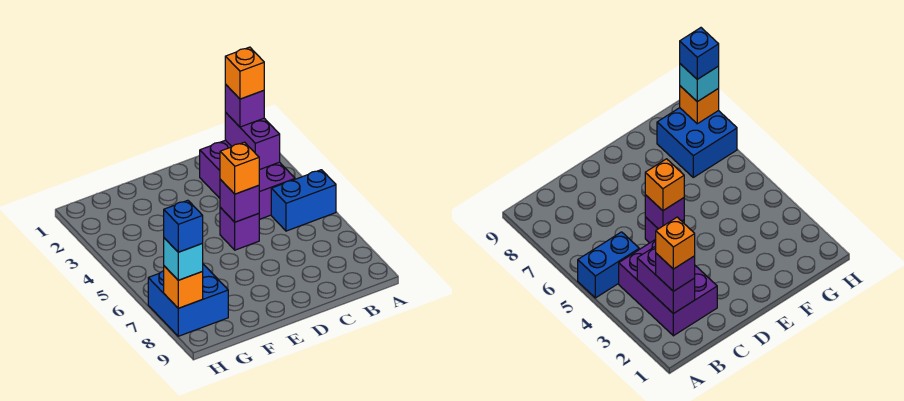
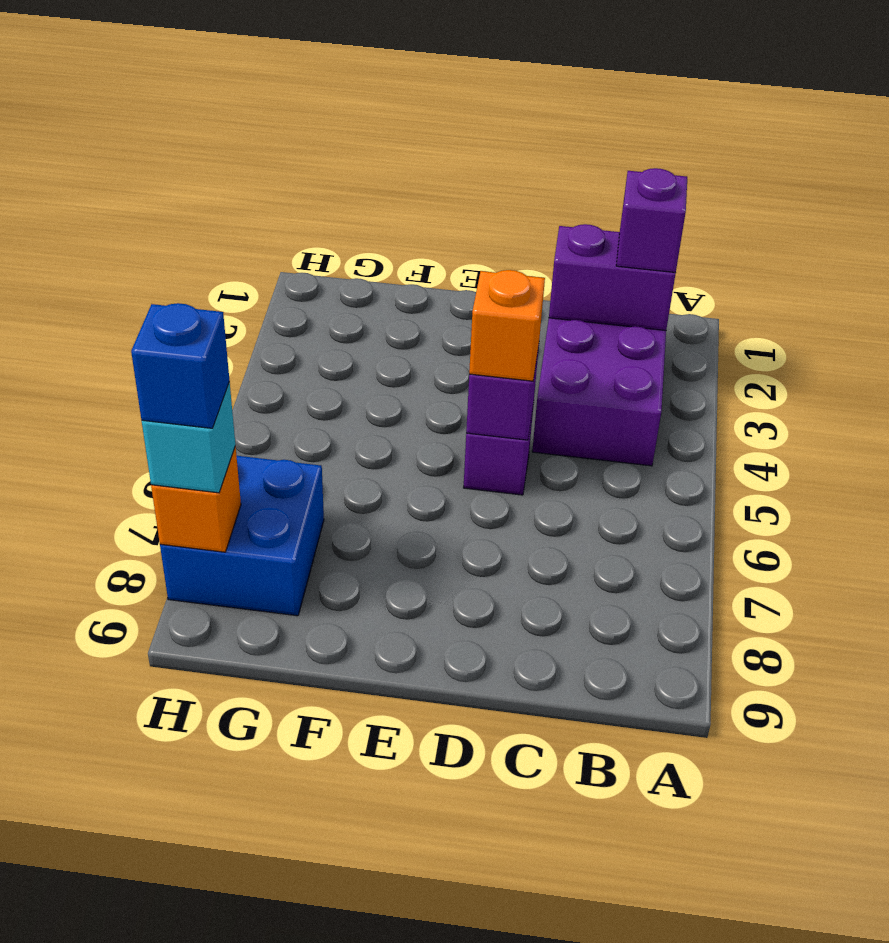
blue 1x2 brick [271,170,336,231] -> none
purple 1x2 brick [225,113,280,170] -> purple 1x2 brick turned to [549,224,676,330]
orange 1x1 brick [225,47,264,99] -> none

